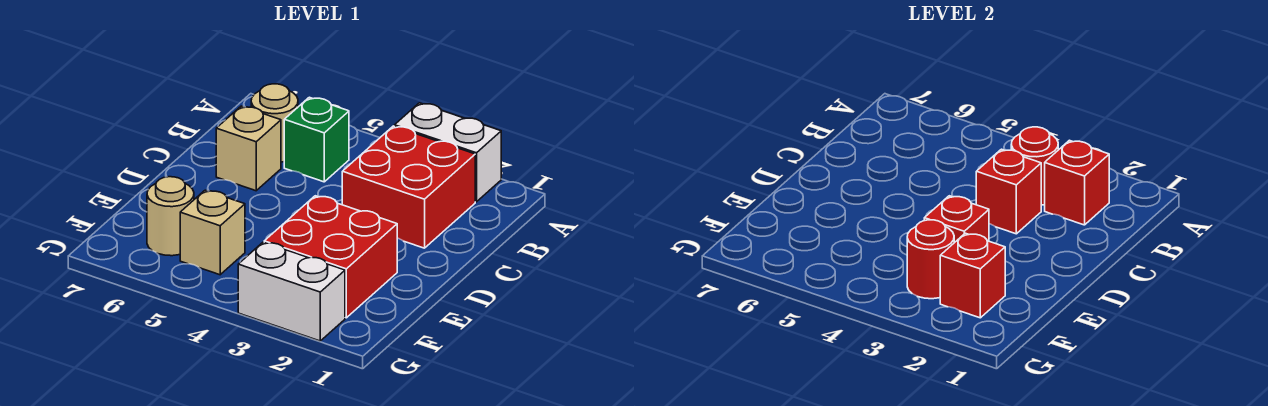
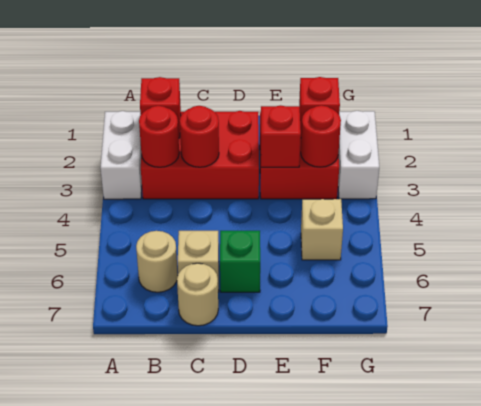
red 2x2 brick [342,126,475,248] -> red 2x3 brick [141,111,259,199]
green 1x1 brick [284,97,349,182] -> green 1x1 brick moved to [220,231,260,292]
red 1x1 brick [976,149,1041,234] -> red 1x1 round brick [180,106,219,167]
tan 1x1 round brick [147,177,194,256] -> tan 1x1 round brick moved to [177,263,218,326]

